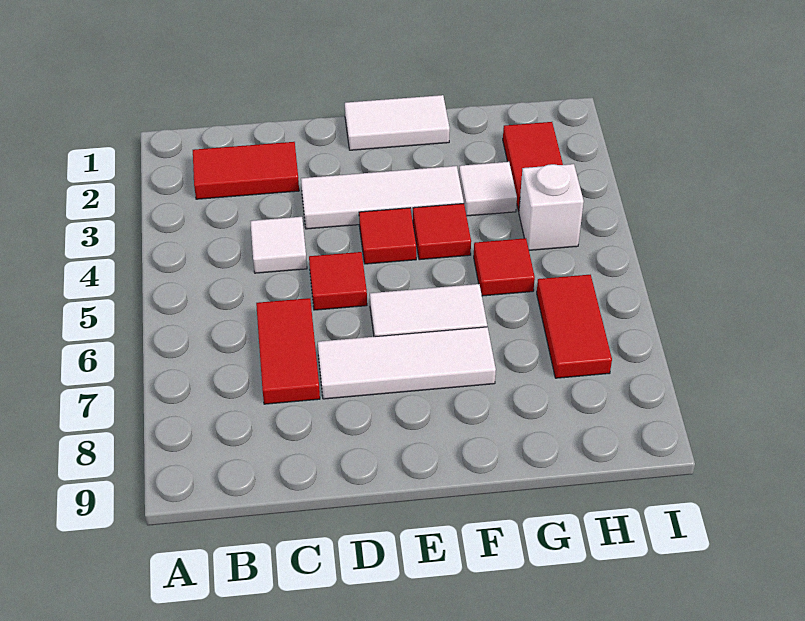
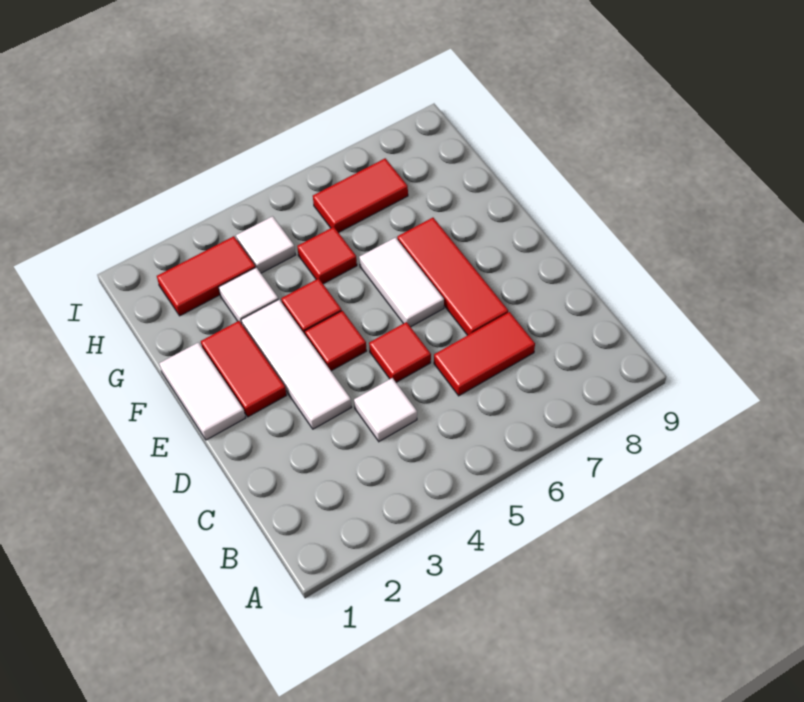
red 1x2 tile [193,142,299,199] -> red 1x2 tile moved to [201,321,287,417]
white 1x3 tile [318,327,496,399] -> red 1x3 tile [397,218,508,335]
white 1x1 brick [519,164,584,250] -> white 1x1 tile [236,216,295,273]

